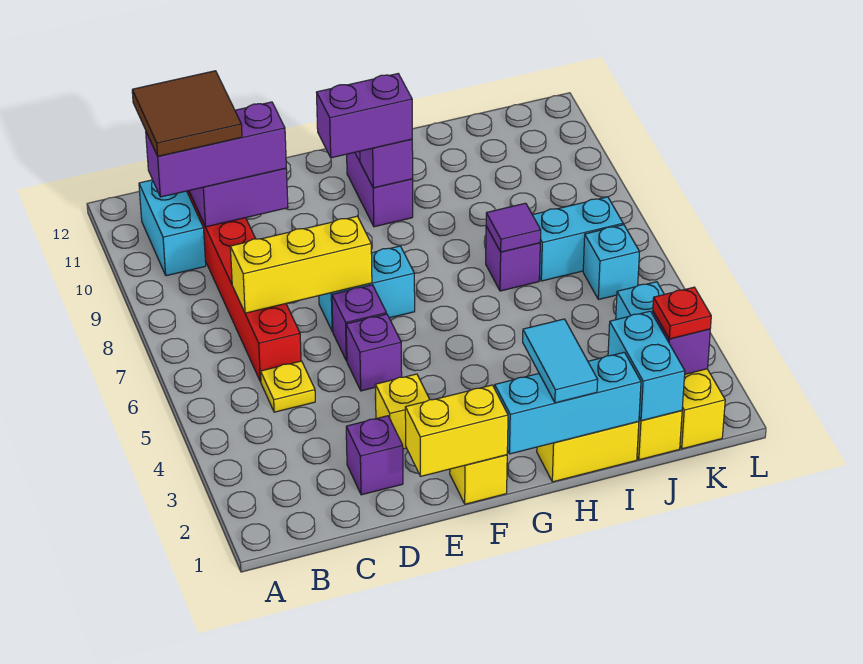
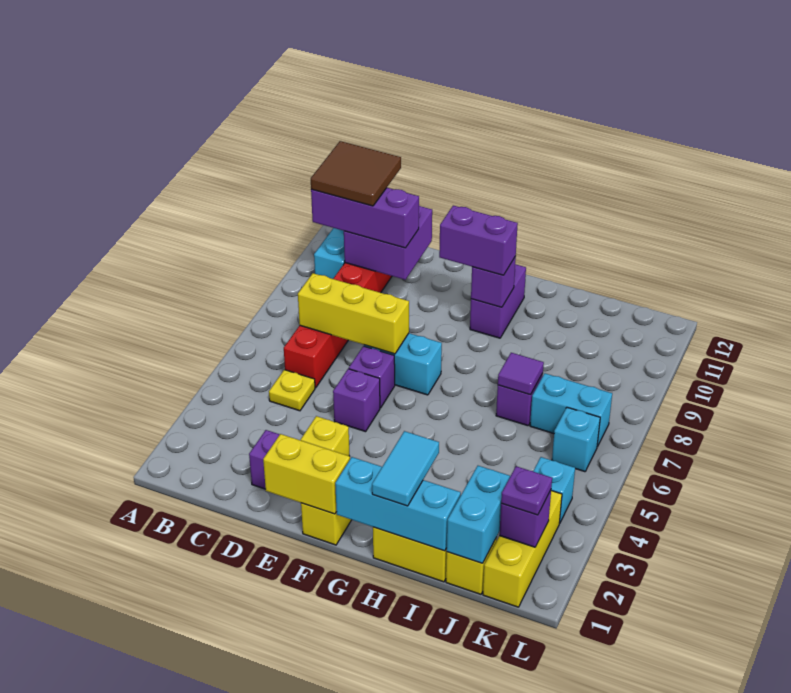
red 1x1 plate [653,287,711,339] -> purple 1x1 plate [501,466,552,515]

